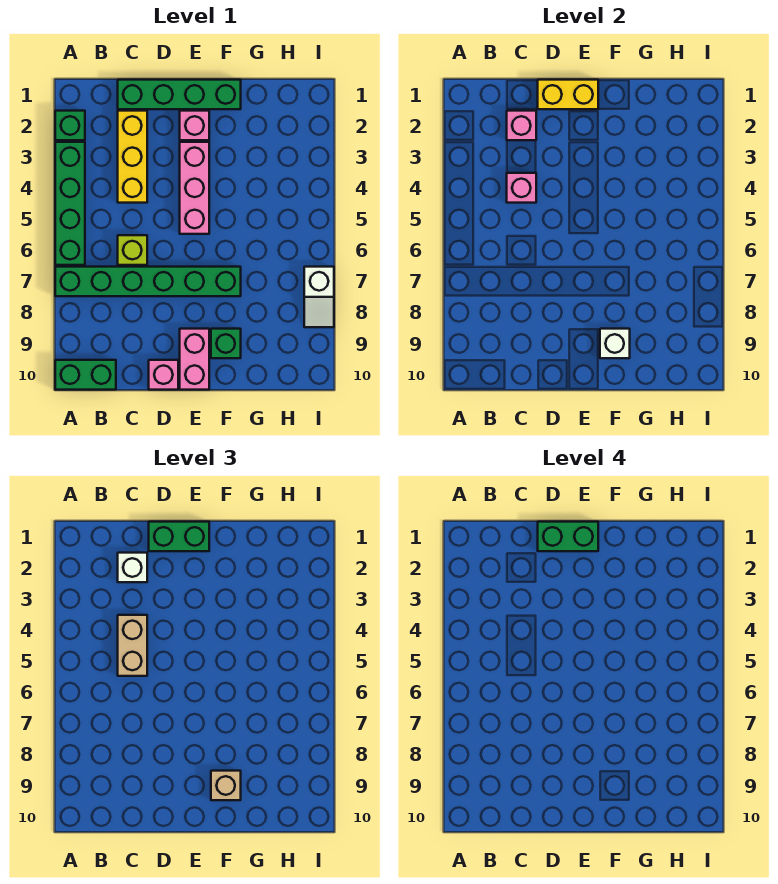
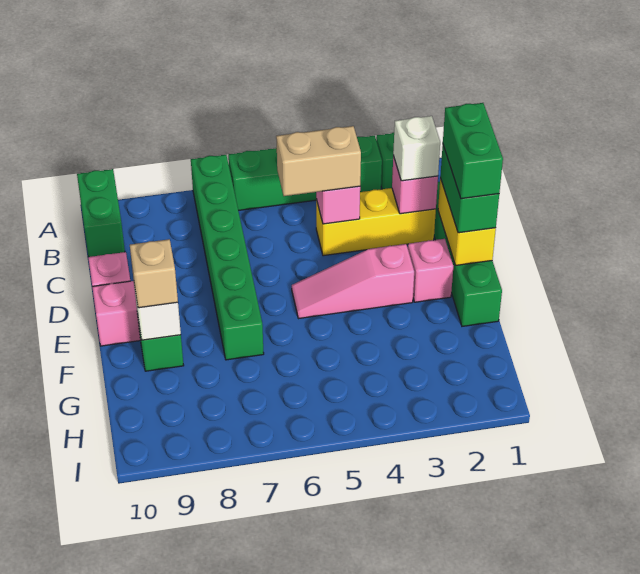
lime 1x1 brick [118,235,147,265] -> none
pink 1x3 brick [180,142,209,234] -> pink 1x3 slope [292,244,414,319]
white 1x2 slope [304,267,334,327] -> none

